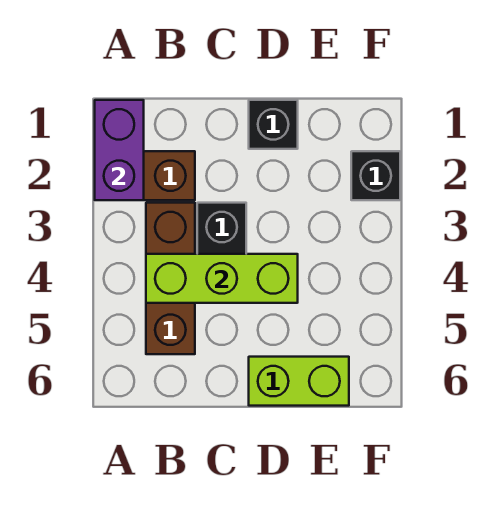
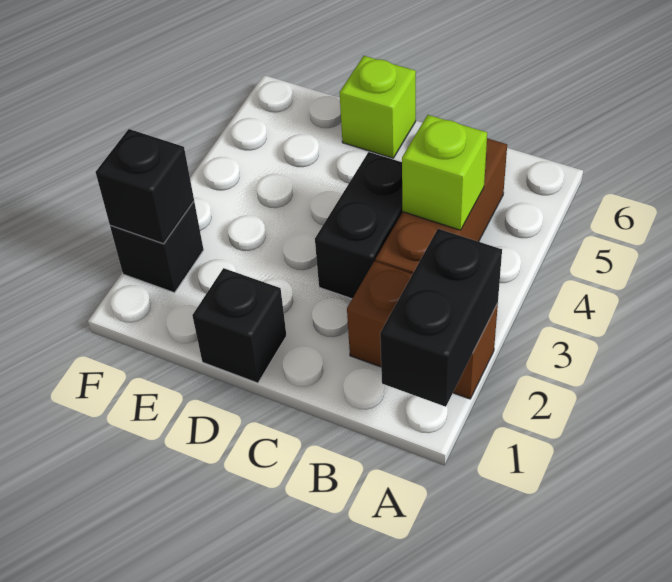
purple 1x2 brick [95,100,144,200] -> black 1x2 brick [380,229,502,407]
lime 1x3 brick [146,254,298,303] -> lime 1x1 brick [402,115,487,230]
lime 1x2 brick [249,357,349,406] -> lime 1x1 brick [340,56,416,158]
none -> black 1x1 brick [96,129,194,244]

